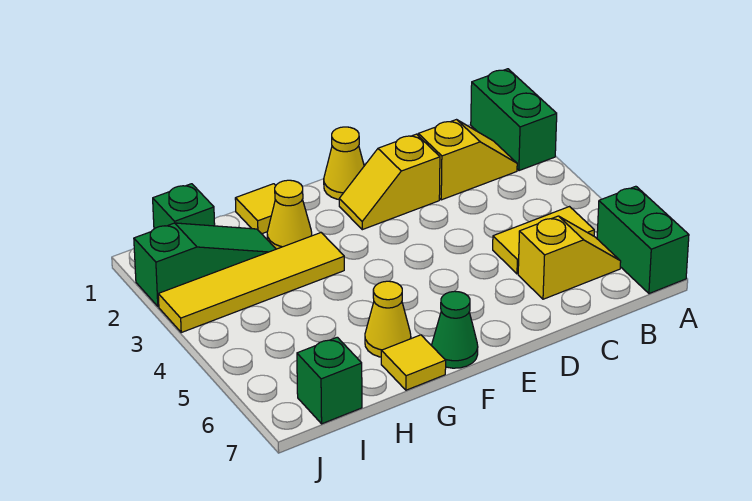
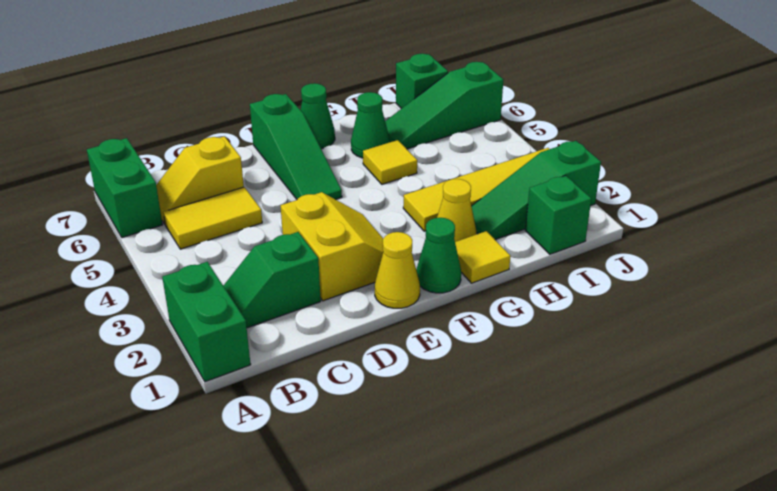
yellow 1x2 slope [418,120,517,200] -> green 1x2 slope [223,232,321,328]
yellow 1x2 slope [339,134,440,230] -> yellow 2x2 slope [281,192,383,301]
none -> green 1x3 slope [250,94,342,200]
none -> green 1x1 cone [416,218,461,293]
yellow 1x1 cone [365,281,411,357] -> green 1x1 cone [351,92,390,158]
yellow 1x1 tile [381,335,446,390] -> yellow 1x1 tile moved to [363,140,417,184]
none -> green 1x3 slope [385,62,503,149]

